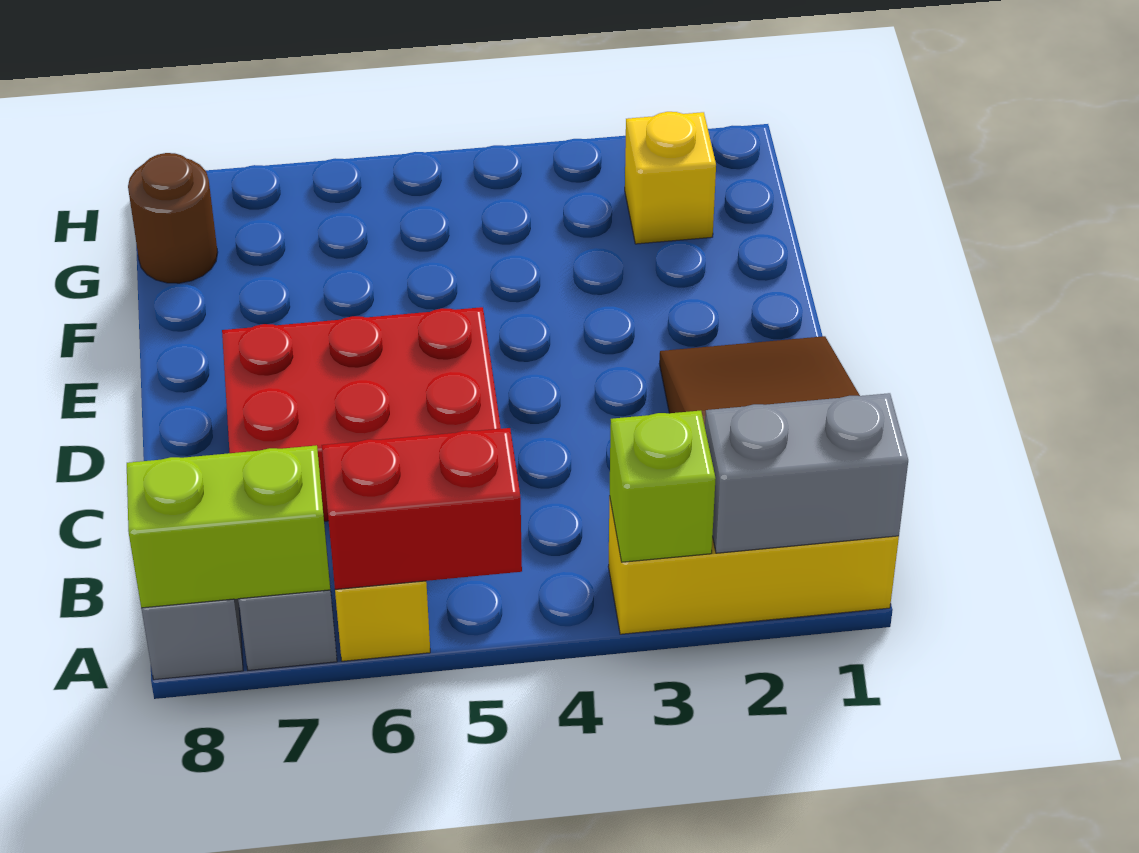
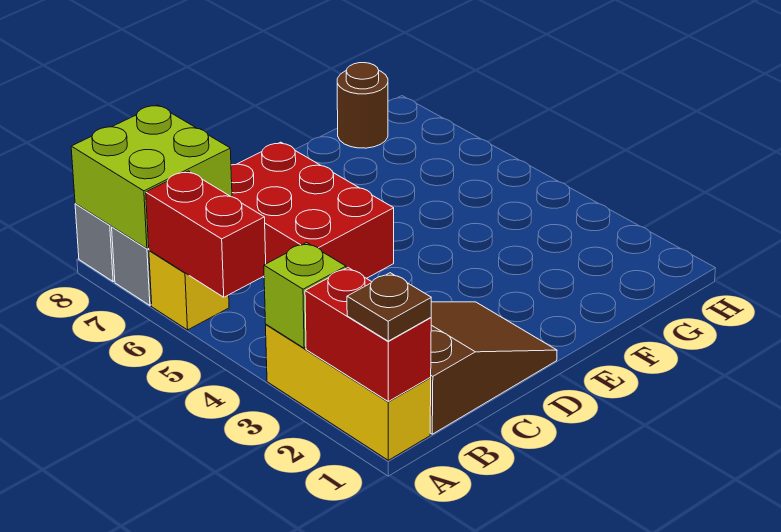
grey 1x2 brick [705,393,908,553] -> red 1x2 brick [305,268,431,401]
none -> brown 1x1 plate [347,273,431,341]
lime 1x2 brick [127,445,330,608] -> lime 2x2 brick [71,105,232,249]
yellow 1x1 brick [625,112,716,244] -> none

